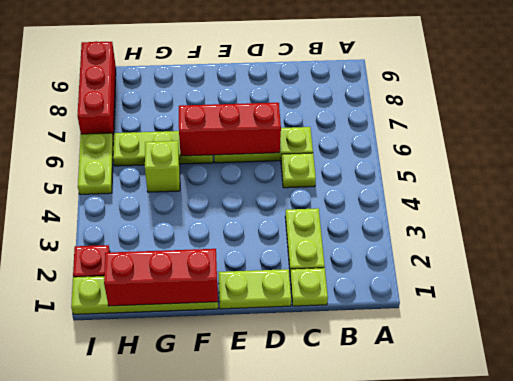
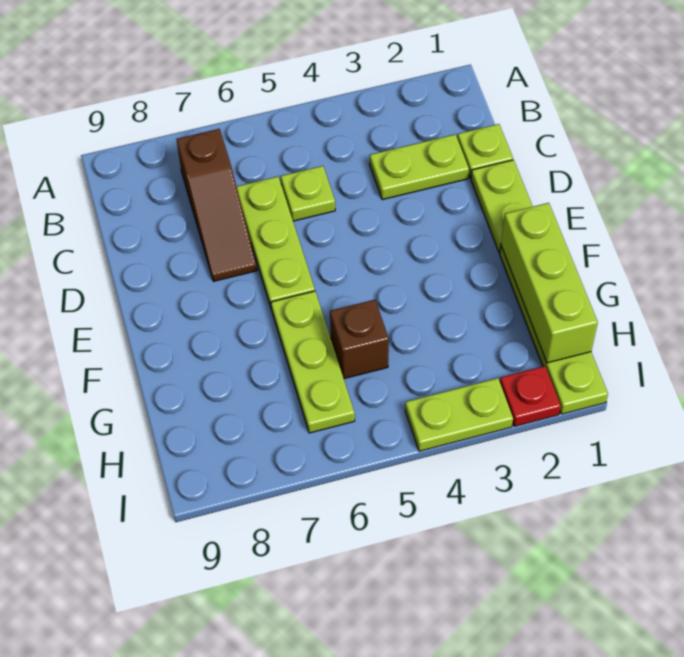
none -> brown 1x3 slope [177,129,257,281]
red 1x3 brick [179,103,281,156] -> none
red 1x3 brick [104,249,218,306] -> lime 1x3 brick [501,203,598,363]
lime 1x1 brick [145,141,180,192] -> brown 1x1 brick [330,300,389,379]
lime 1x2 plate [78,133,113,194] -> lime 1x2 plate moved to [405,378,513,451]
red 1x3 brick [77,41,116,139] -> none

